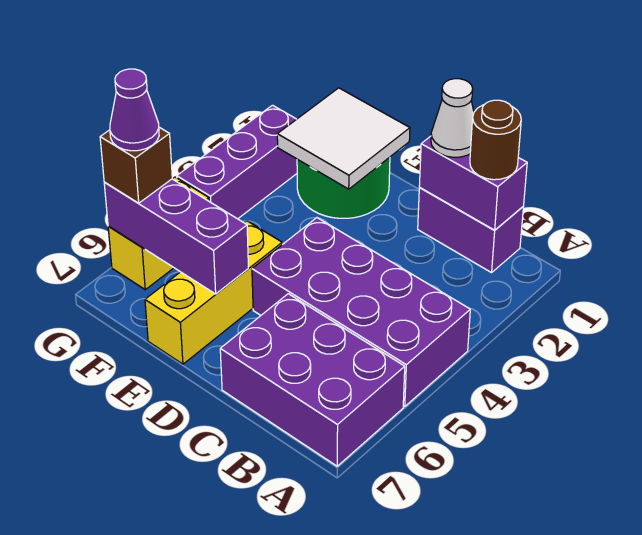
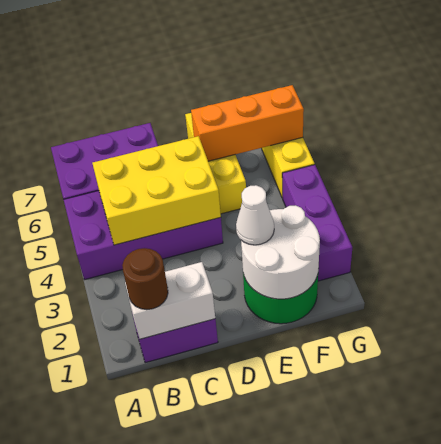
purple 1x2 brick [419,136,527,230] -> white 1x2 brick [125,262,215,339]
none -> yellow 2x3 brick [92,136,221,245]
white 1x1 cone [431,79,474,157] -> white 1x1 cone moved to [236,185,274,245]
white 2x2 tile [277,88,410,189] -> white 2x2 round brick [241,205,320,299]
purple 1x3 brick [104,179,248,294] -> orange 1x3 brick [191,85,304,161]
brown 1x1 brick [100,127,172,203] -> none
purple 1x1 cone [110,69,159,151] -> none

